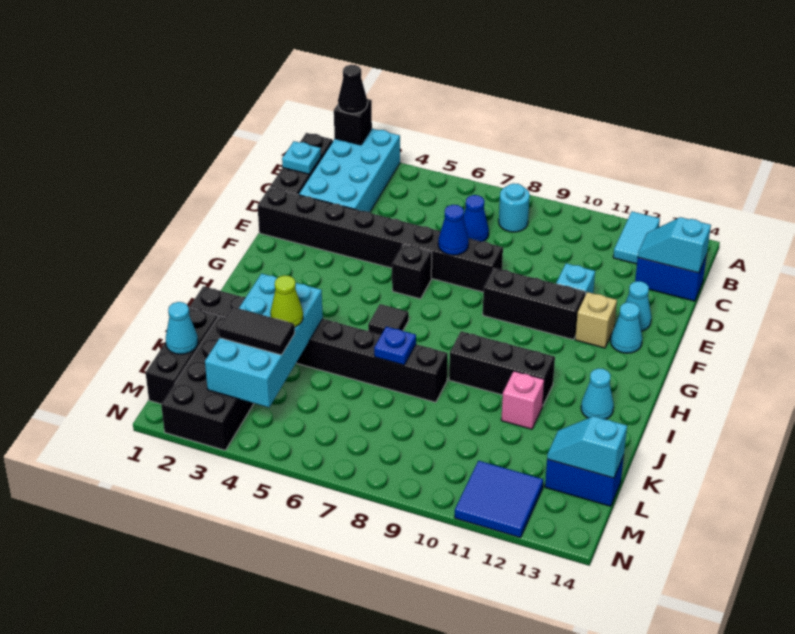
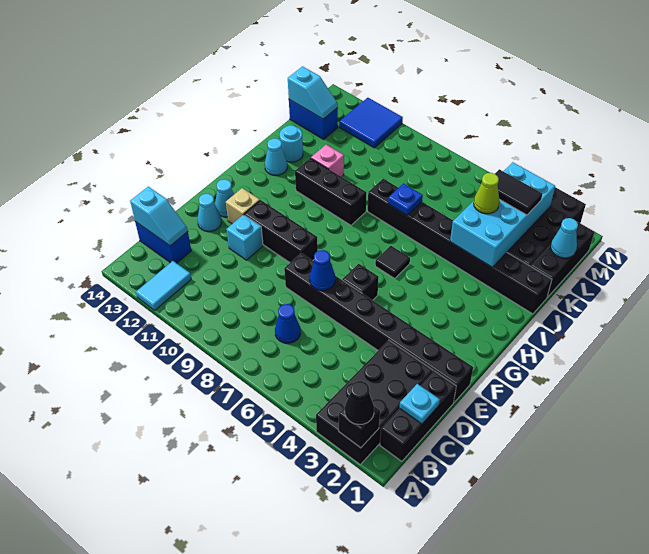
cyan 2x4 brick [299,129,400,212] -> black 2x4 brick [316,340,433,464]
cyan 1x1 round brick [499,183,530,232] -> cyan 1x1 round brick moved to [280,125,303,162]

